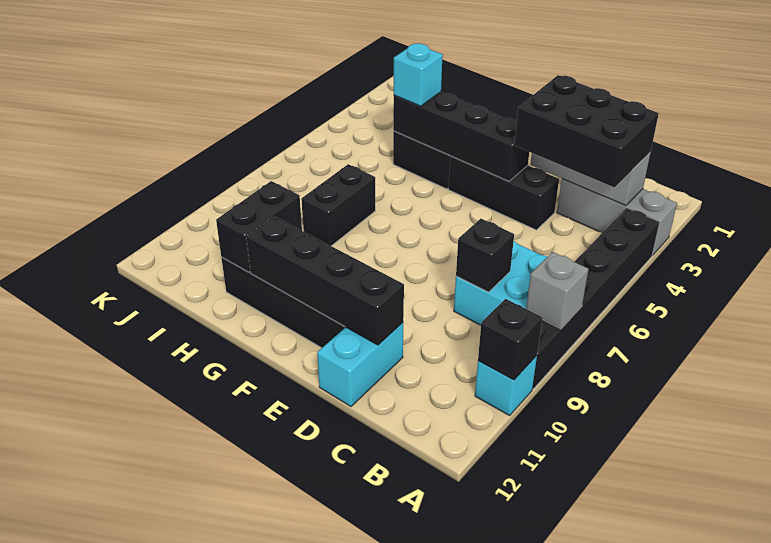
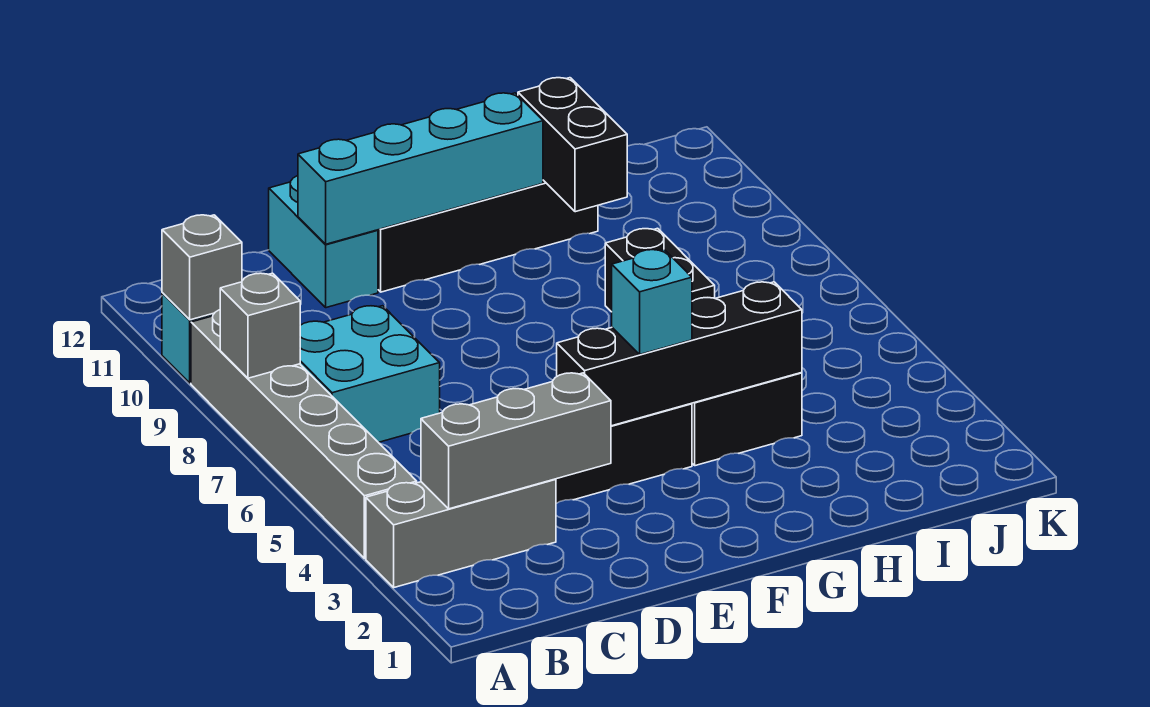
black 1x6 brick [532,208,660,389] -> grey 1x6 brick [191,310,417,558]
black 1x1 brick [478,299,542,380] -> grey 1x1 brick [162,215,242,320]
black 2x3 brick [514,75,659,187] -> none
black 1x1 brick [456,219,514,292] -> none
black 1x4 brick [246,216,404,345] -> cyan 1x4 brick [298,93,543,244]
cyan 1x1 brick [394,43,443,106] -> cyan 1x1 brick moved to [612,250,692,354]

